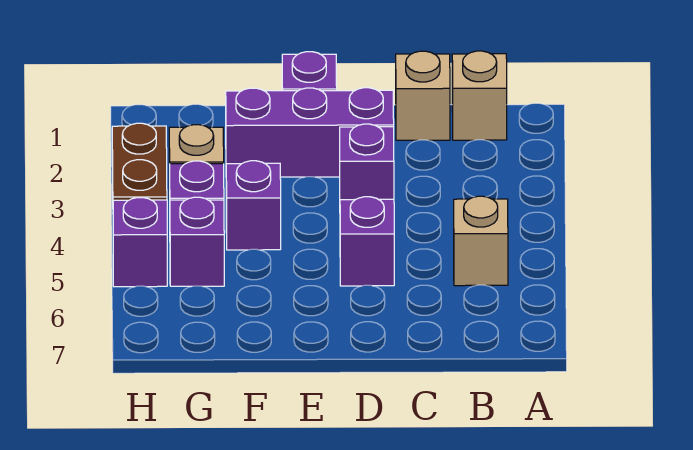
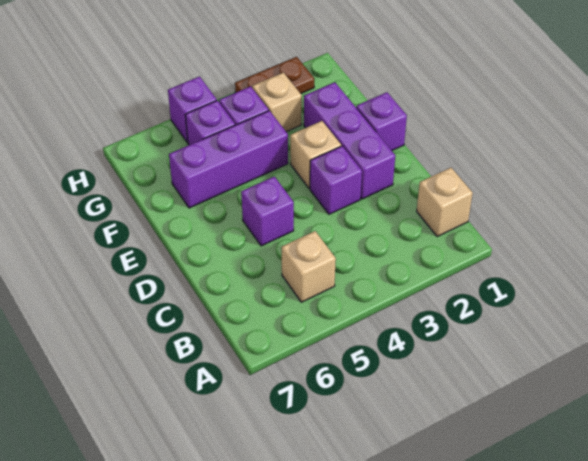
tan 1x1 brick [396,51,450,140] -> tan 1x1 brick moved to [290,121,341,188]
purple 1x1 brick [226,161,281,250] -> purple 1x3 brick [169,111,288,208]

